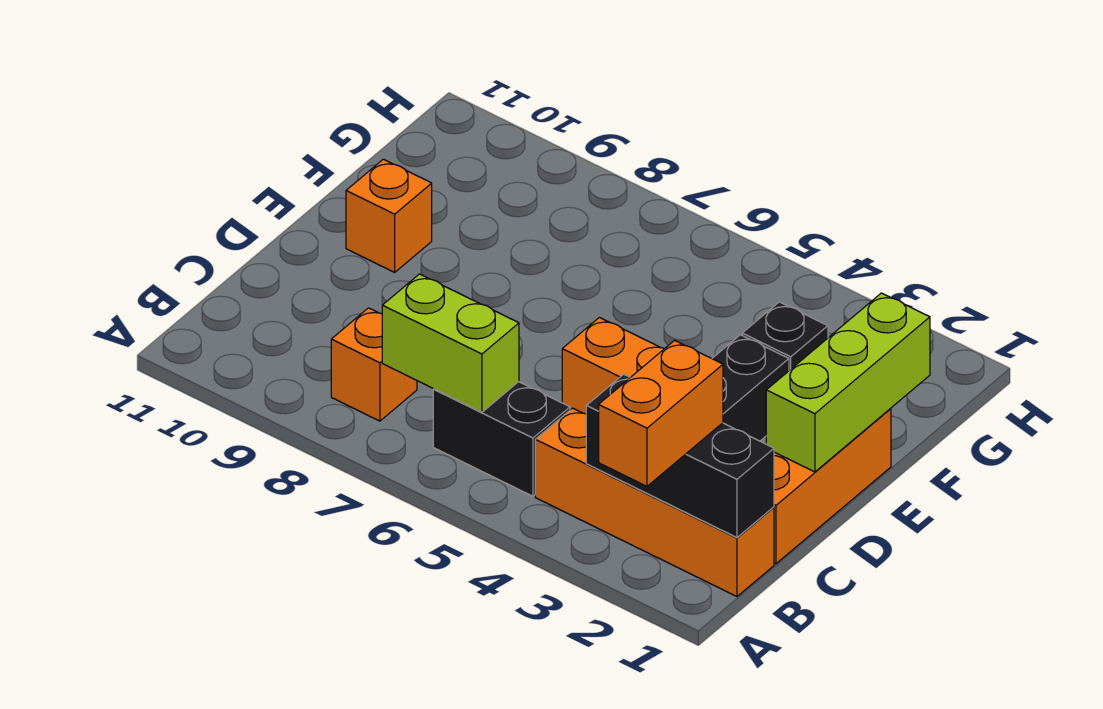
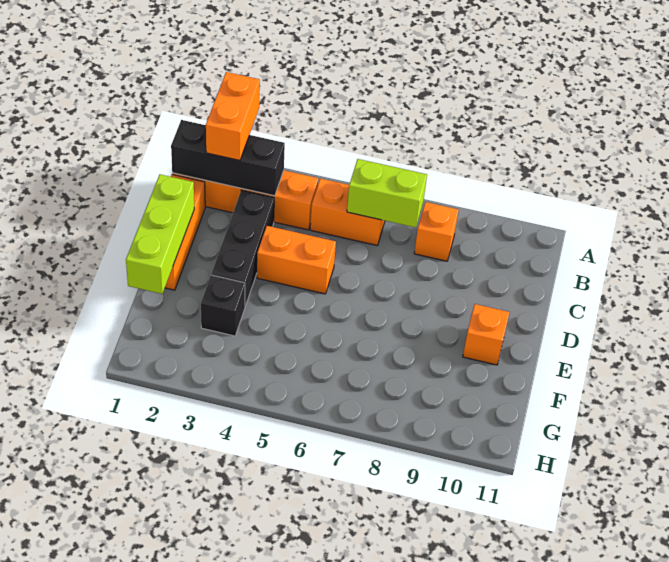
black 1x2 brick [433,382,570,496] -> orange 1x2 brick [310,179,385,246]

